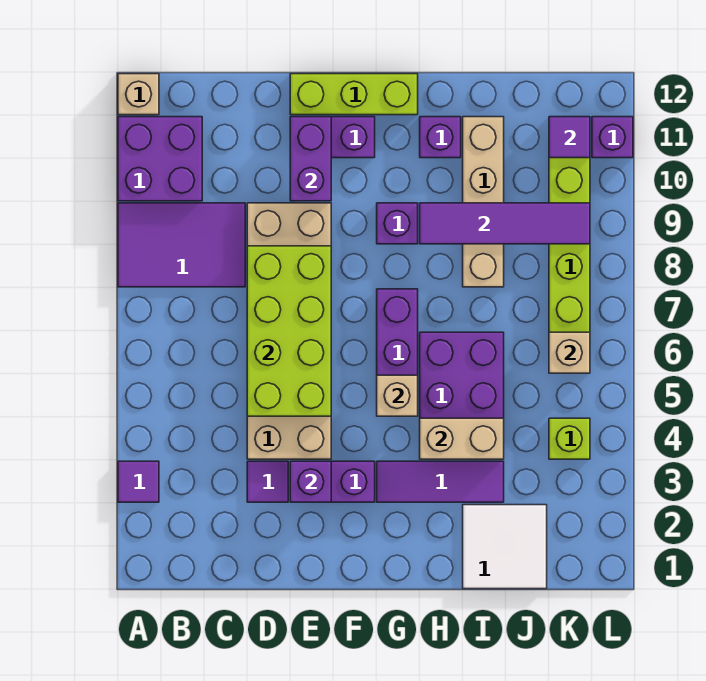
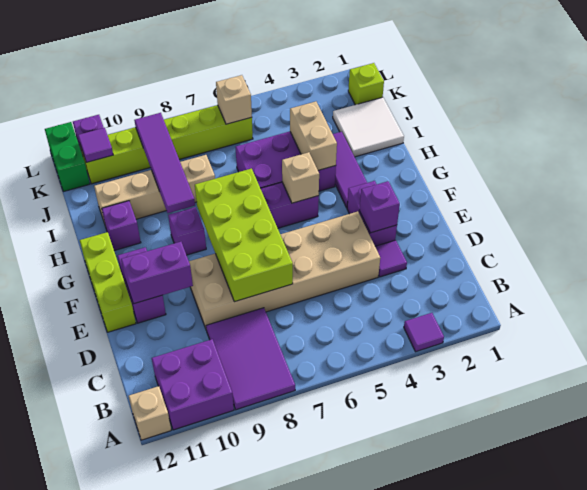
lime 2x4 brick [247,246,331,416] -> lime 2x4 brick turned to [195,169,293,302]
lime 1x1 brick [549,418,590,459] -> lime 1x1 brick moved to [348,63,384,105]
none -> green 1x2 brick [45,122,90,192]

